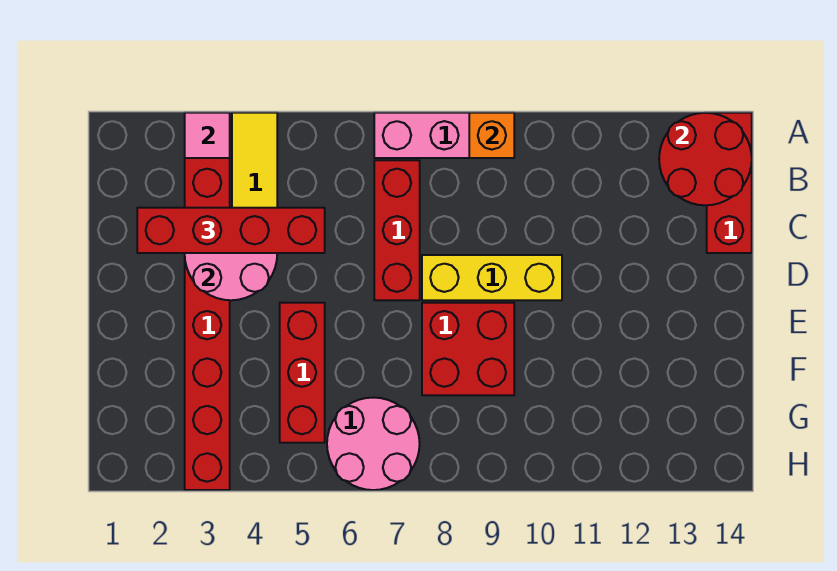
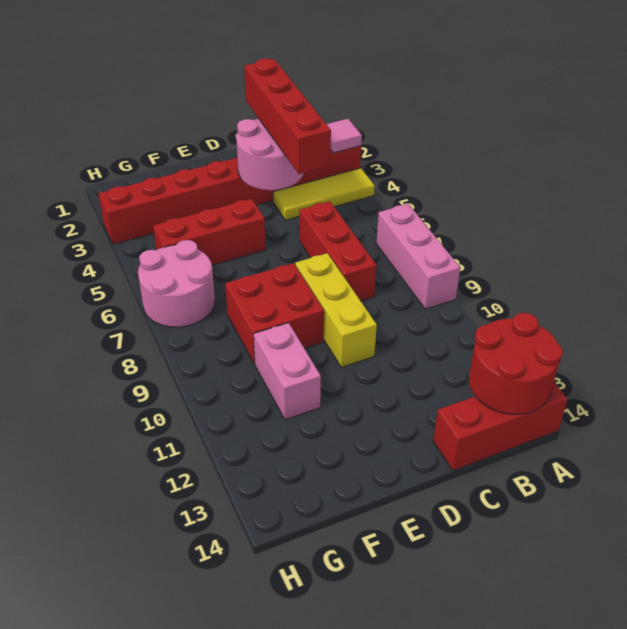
orange 1x1 brick [469,113,514,158] -> none
red 1x3 brick [374,160,420,300] -> red 1x3 brick turned to [299,201,376,301]
none -> pink 1x2 brick [254,323,321,420]

